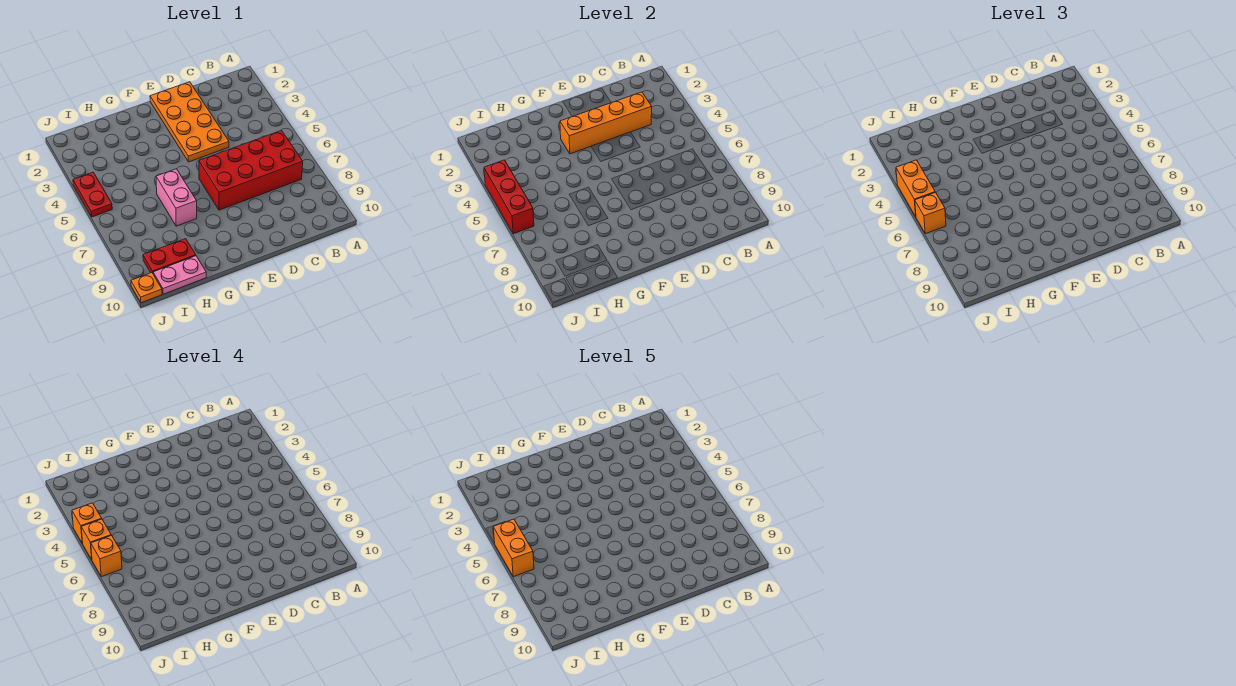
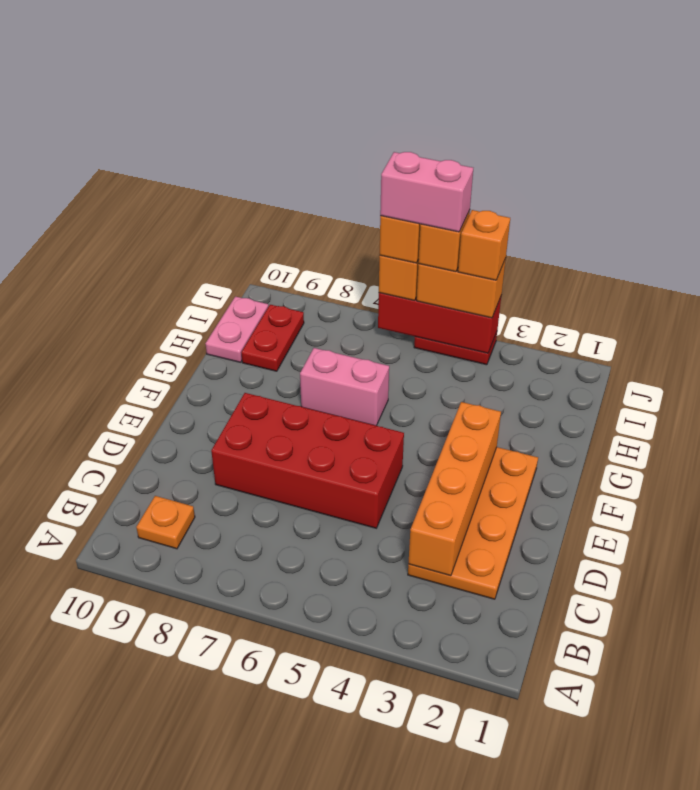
red 2x4 brick [199,131,303,210] -> red 2x4 brick turned to [211,393,404,528]
orange 2x4 plate [150,82,229,162] -> orange 2x4 plate turned to [408,447,538,599]
orange 1x2 brick [493,519,534,577] -> pink 1x2 brick [380,152,473,232]
orange 1x1 plate [131,273,162,303] -> orange 1x1 plate moved to [136,496,195,549]

